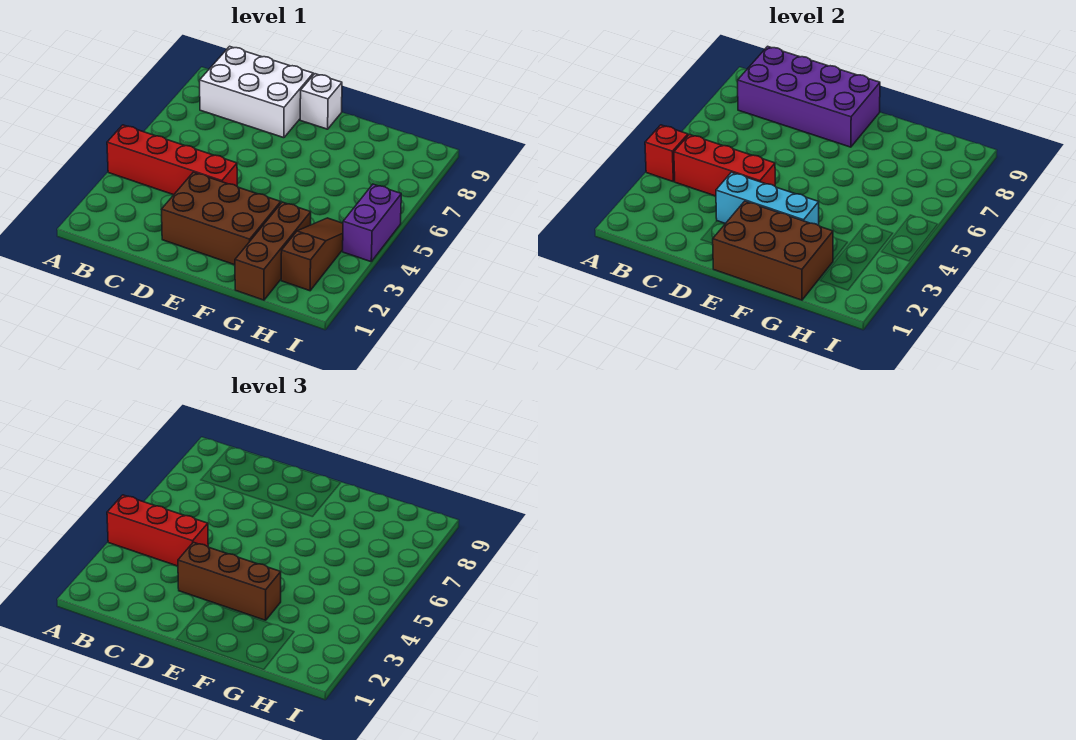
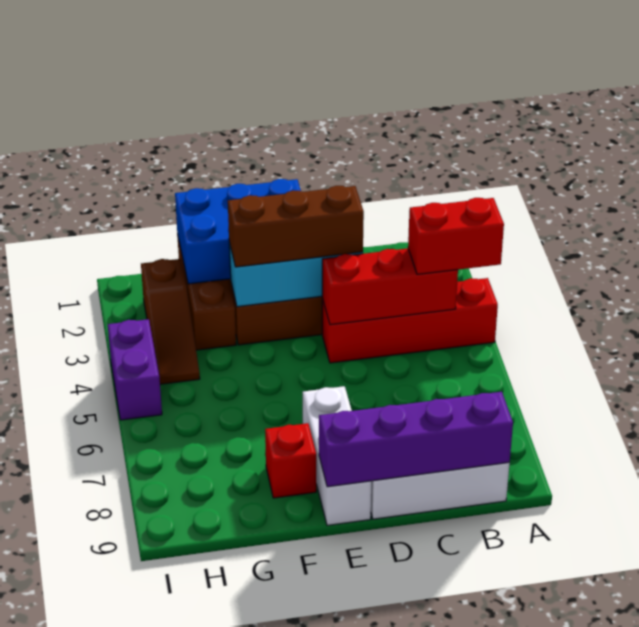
red 1x1 brick [645,125,688,181] -> red 1x1 brick moved to [265,423,316,498]
red 1x3 brick [107,495,208,566] -> red 1x2 brick [408,198,504,274]
purple 2x4 brick [738,46,880,147] -> purple 1x4 brick [319,392,513,487]
brown 2x3 brick [712,201,833,300] -> blue 2x3 brick [175,179,301,284]
white 1x1 brick [300,74,342,129] -> white 1x3 brick [303,386,371,525]

